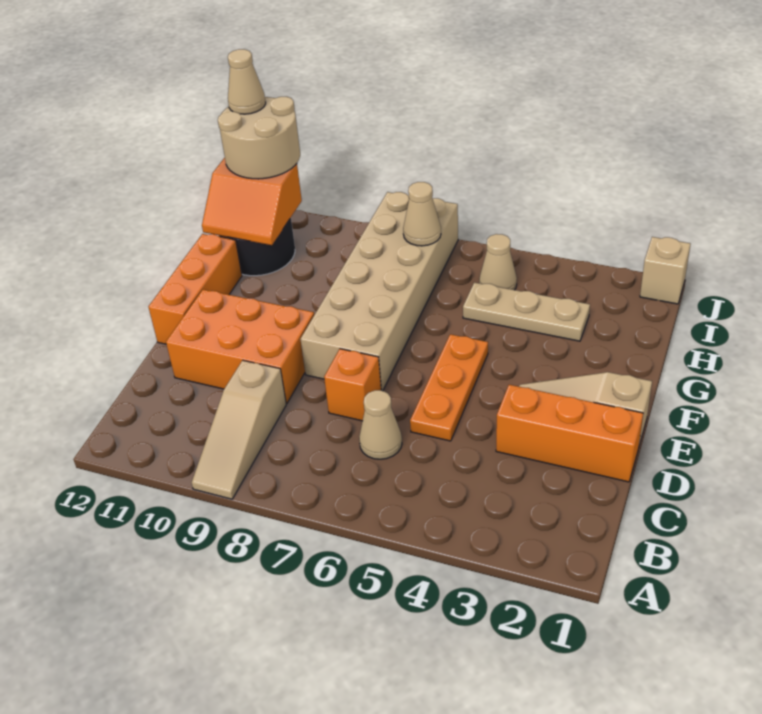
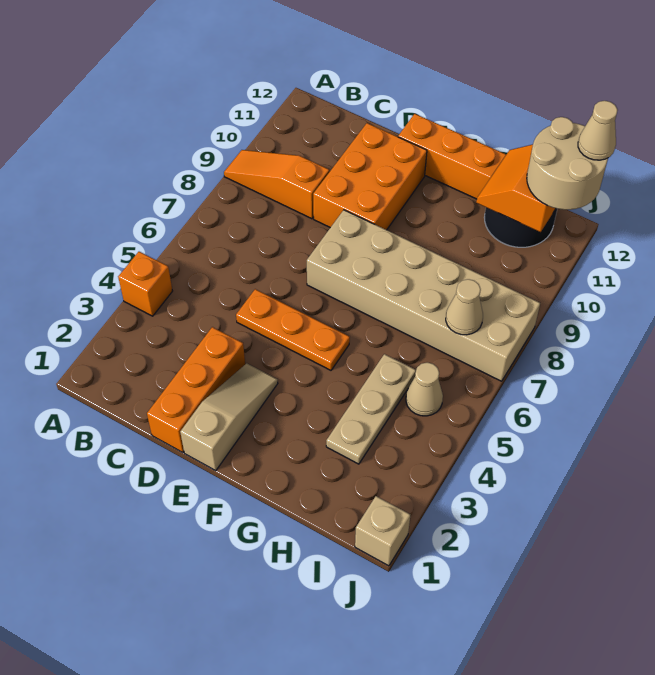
tan 1x3 slope [192,360,286,499] -> orange 1x3 slope [224,150,329,219]
tan 1x1 cone [359,390,402,459] -> none
orange 1x1 brick [324,349,381,421] -> orange 1x1 brick moved to [118,252,172,316]

